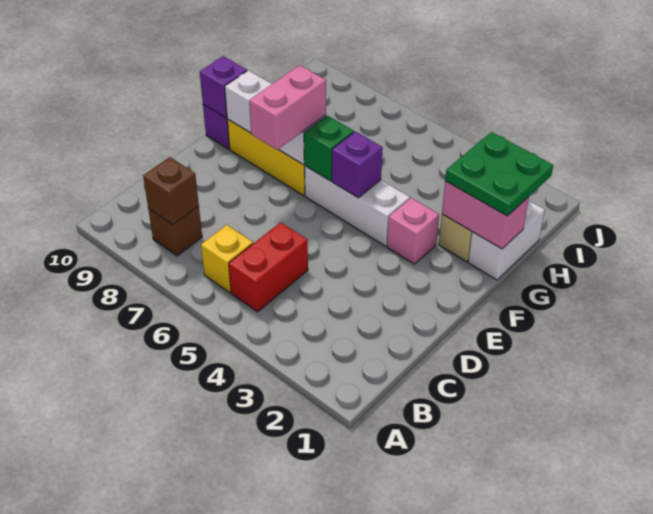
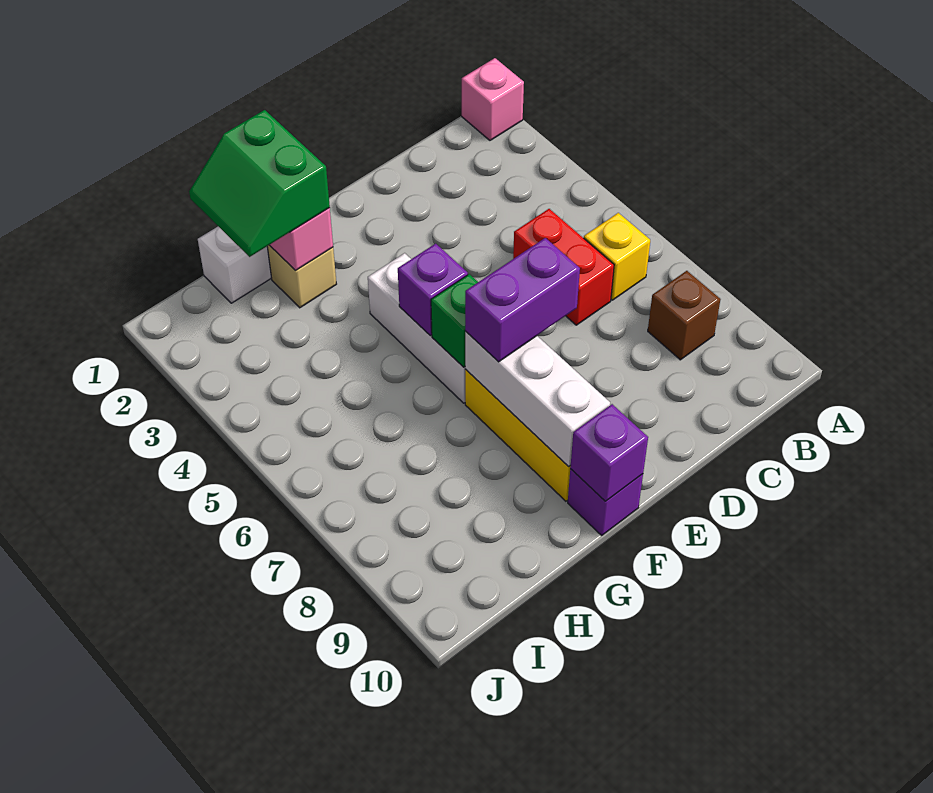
red 1x2 brick [229,222,308,312] -> red 1x2 brick turned to [513,209,614,325]
brown 1x1 brick [143,157,199,225] -> none
pink 1x2 brick [249,65,326,150] -> purple 1x2 brick [465,238,580,362]
pink 1x1 brick [387,198,439,264] -> pink 1x1 brick moved to [462,58,524,140]
green 2x2 plate [445,132,553,216] -> green 2x2 slope [189,110,330,257]

